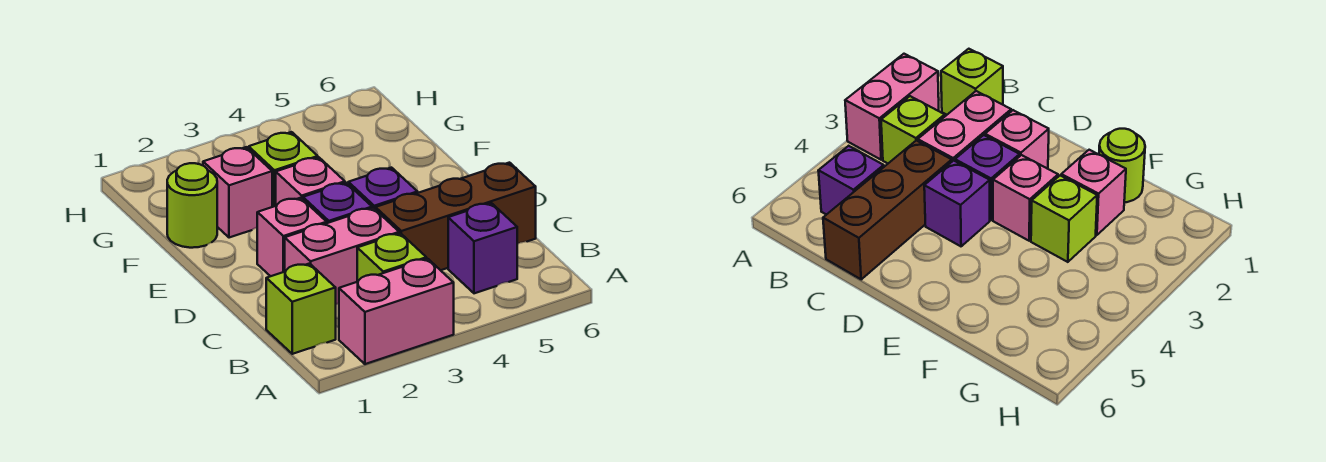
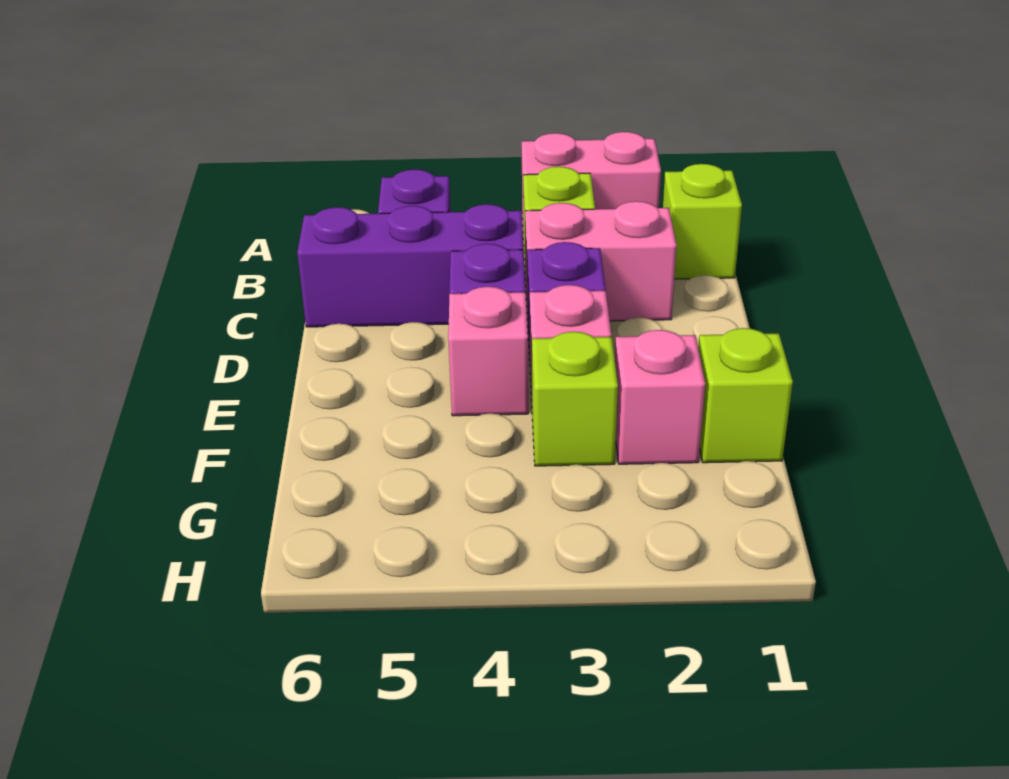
brown 1x3 brick [376,163,536,270] -> purple 1x3 brick [297,204,524,327]
pink 1x1 brick [257,198,327,276] -> pink 1x1 brick moved to [448,287,528,416]
lime 1x1 round brick [167,163,217,248] -> lime 1x1 brick [698,328,793,463]

